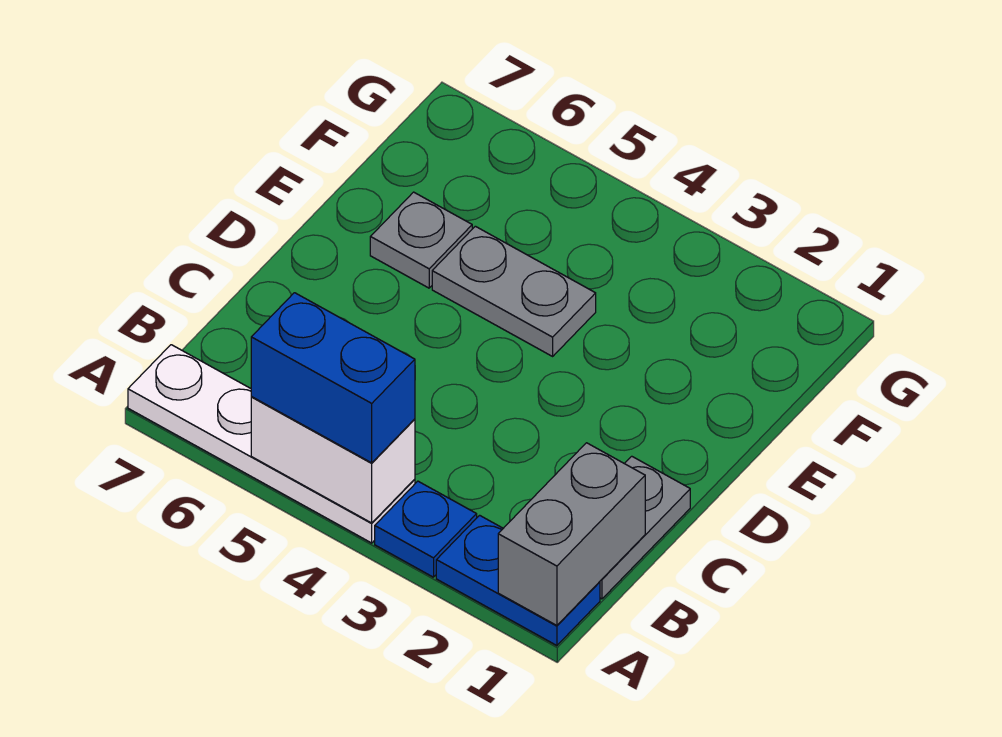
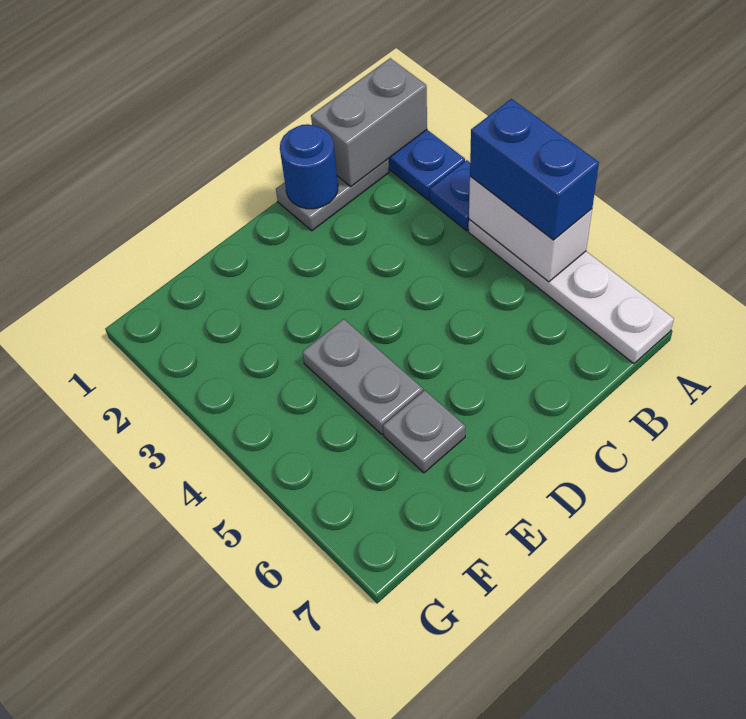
none -> blue 1x1 round brick [280,124,338,209]

